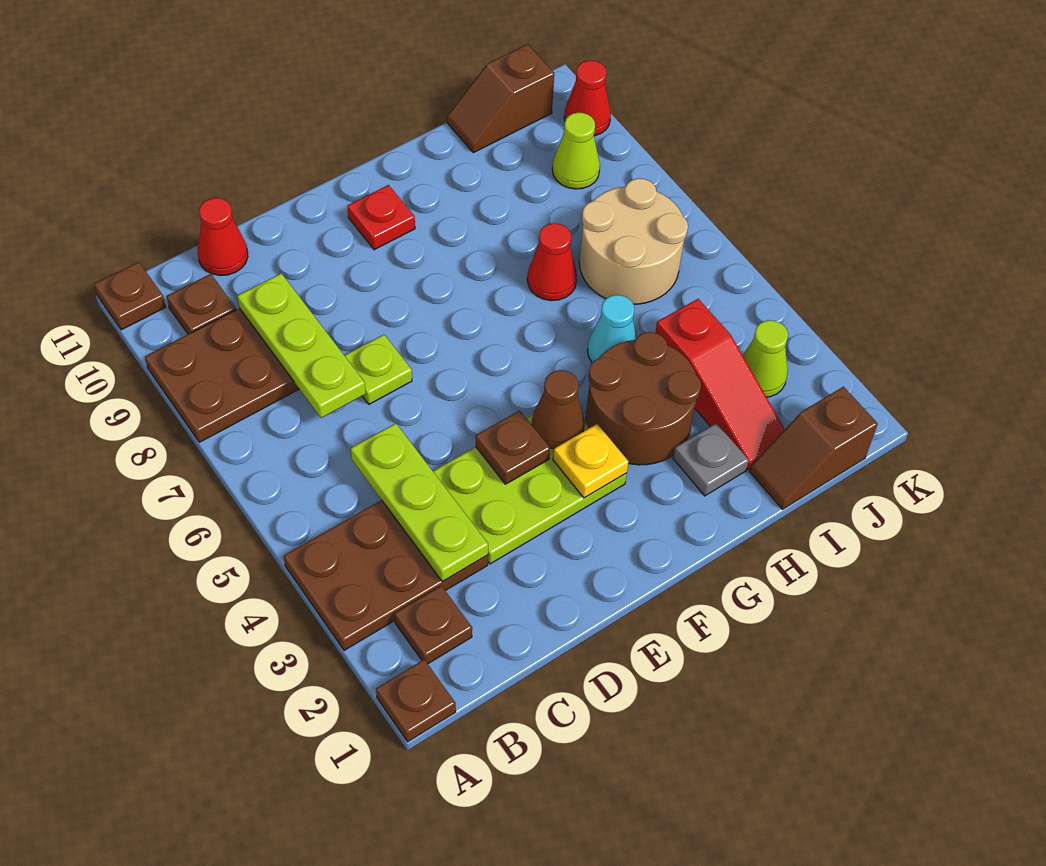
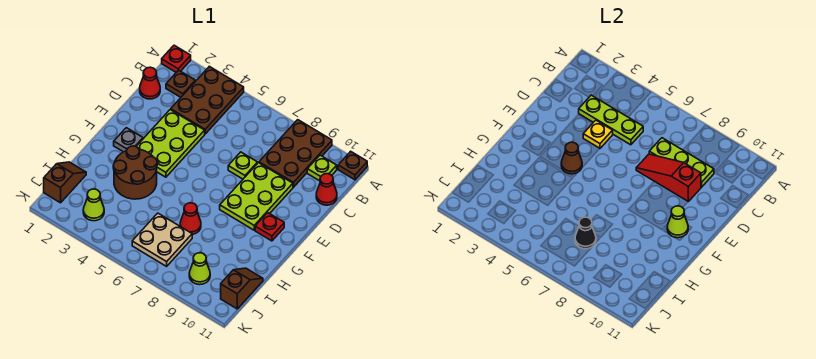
brown 1x1 plate [376,660,456,742] -> red 1x1 plate [162,45,191,72]
brown 1x1 plate [167,274,236,334] -> lime 1x1 plate [307,155,337,181]
none -> lime 2x3 plate [220,163,293,230]
brown 1x1 plate [476,411,550,484] -> none
yellow 1x1 plate [553,424,629,498] -> yellow 1x1 plate moved to [583,120,613,148]
none -> lime 1x1 cone [667,206,688,238]
grey 1x1 plate [673,423,749,496] -> grey 1x1 plate moved to [114,128,143,152]
cyan 1x1 cone [587,295,637,363] -> none
red 1x3 slope [655,299,785,470] -> red 1x3 slope moved to [636,154,701,201]
tan 2x2 round brick [579,178,688,304] -> tan 2x2 plate [132,213,192,266]
none -> black 1x1 cone [575,217,596,249]
red 1x1 cone [564,61,611,136] -> red 1x1 cone moved to [140,67,160,99]

